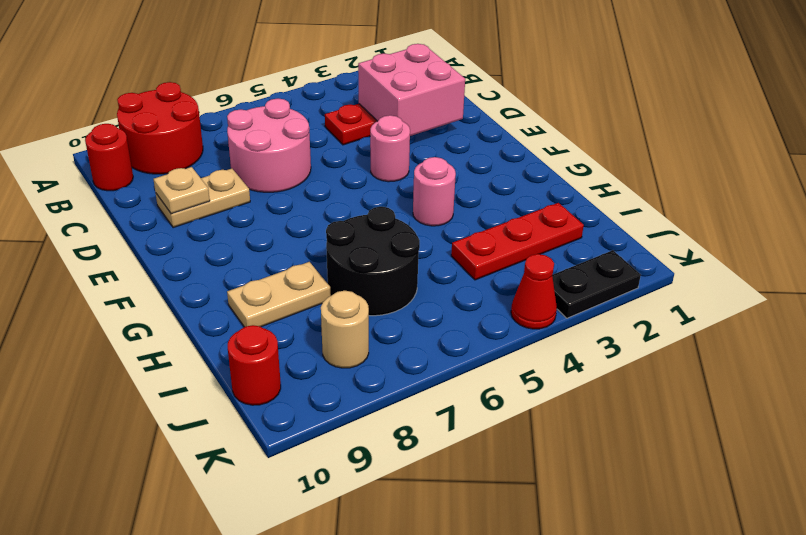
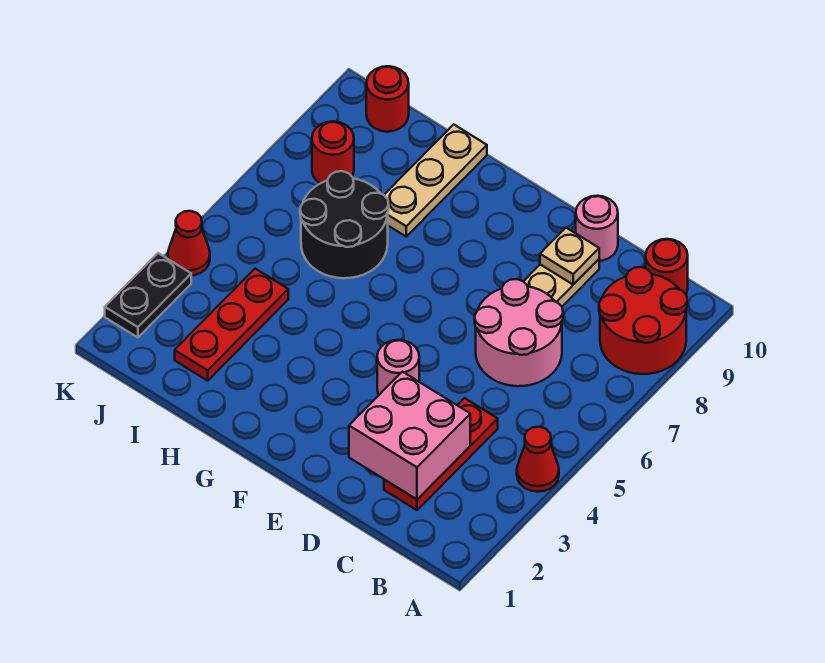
none -> red 1x1 cone [517,427,559,492]
pink 1x1 round brick [413,157,456,226] -> pink 1x1 round brick moved to [576,196,618,261]
tan 1x2 plate [227,262,331,327] -> tan 1x3 plate [384,124,487,236]
tan 1x1 round brick [321,291,369,368] -> red 1x1 round brick [312,121,354,183]

